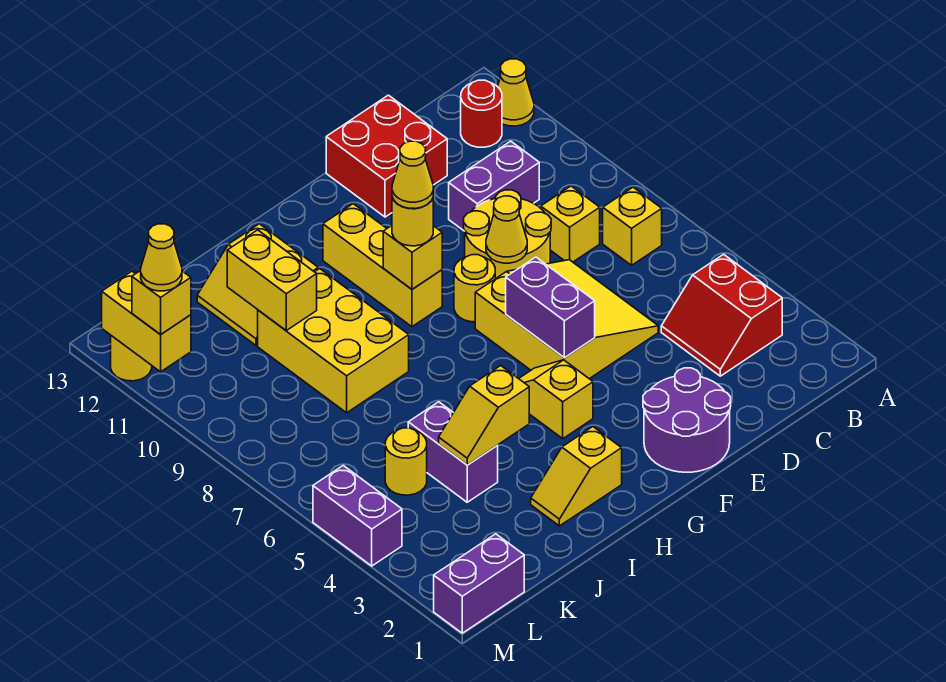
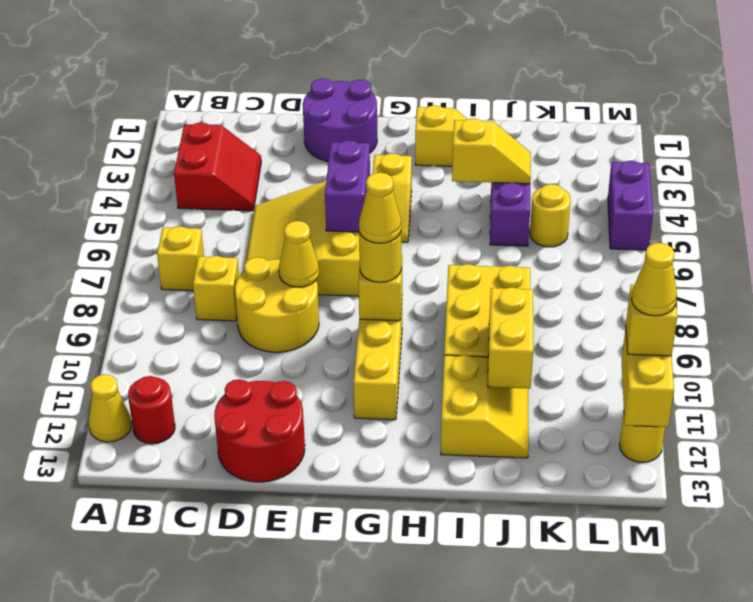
purple 1x2 brick [449,141,539,231] -> none
red 2x2 brick [326,95,447,217] -> red 2x2 round brick [214,379,305,482]
yellow 1x1 round brick [454,255,495,322] -> none
purple 1x2 brick [434,534,524,633] -> none

